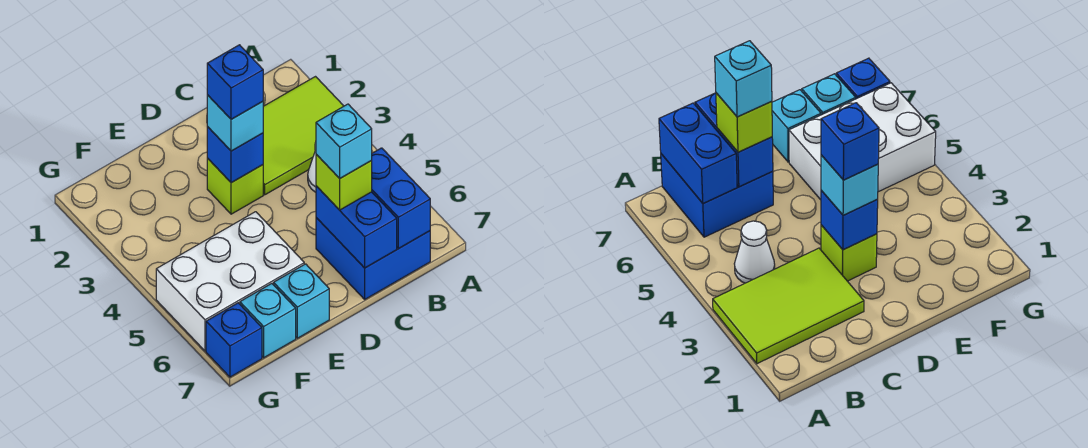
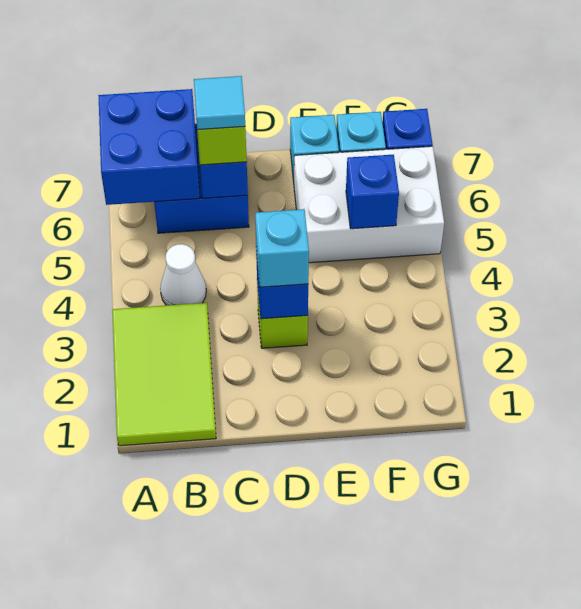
lime 2x3 tile [263,77,344,195] -> lime 2x3 tile turned to [112,303,216,446]
blue 1x2 brick [371,148,430,249] -> blue 2x2 brick [98,89,200,205]
cyan 1x1 brick [316,104,372,178] -> cyan 1x1 tile [194,76,245,130]
blue 1x1 brick [207,45,263,119] -> blue 1x1 brick moved to [346,155,399,229]

